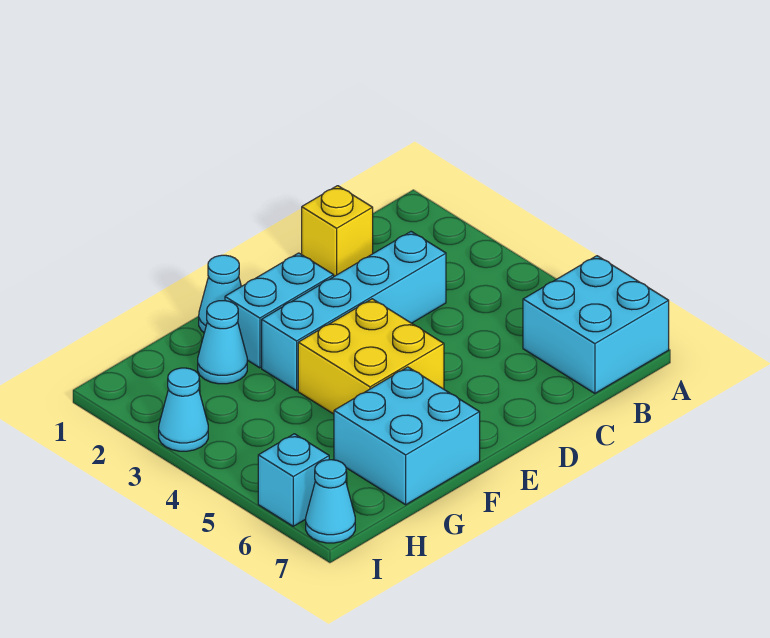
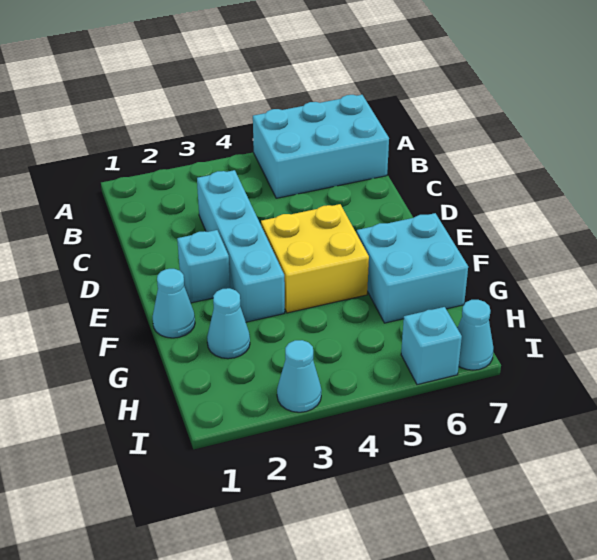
cyan 2x2 brick [523,256,669,393] -> cyan 2x3 brick [253,95,389,198]
yellow 1x1 brick [302,186,373,276] -> none
cyan 1x2 brick [225,253,334,368] -> cyan 1x1 brick [177,230,230,303]

